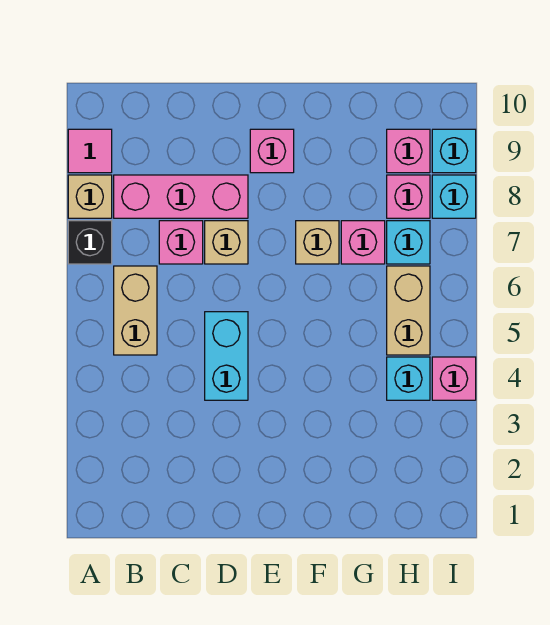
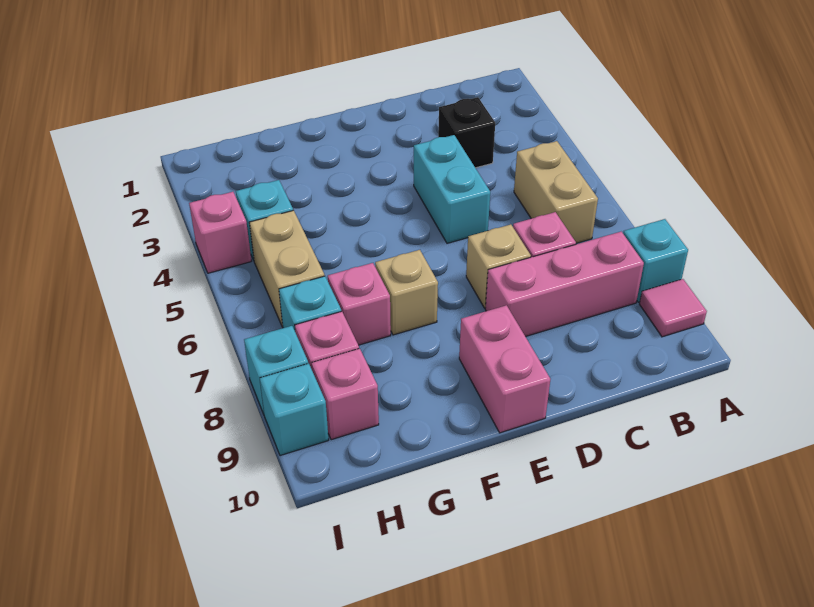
black 1x1 brick [68,221,112,264] -> black 1x1 brick moved to [438,97,495,168]
tan 1x1 brick [68,175,112,218] -> cyan 1x1 brick [623,219,688,302]
pink 1x1 brick [250,129,294,173] -> pink 1x2 brick [459,305,550,433]

